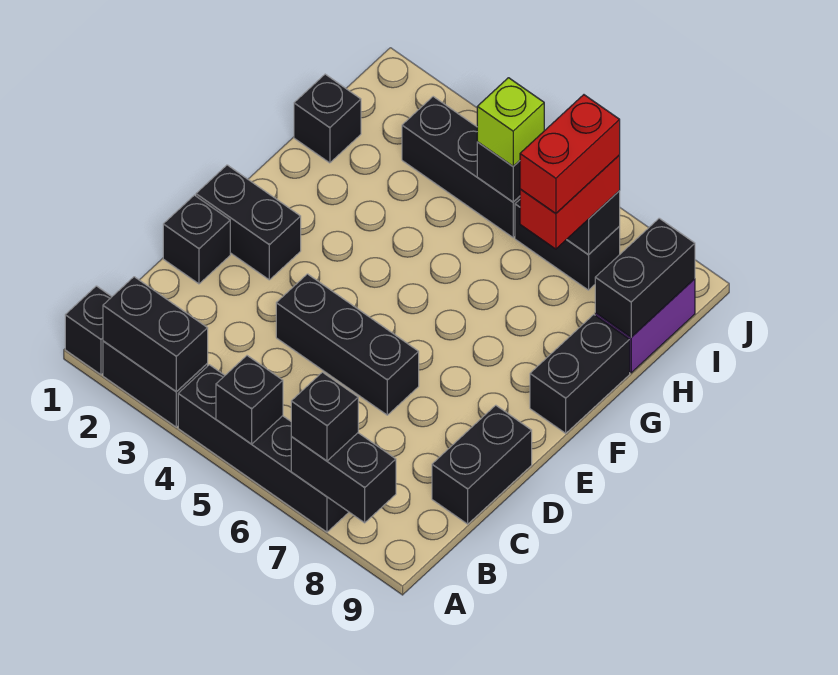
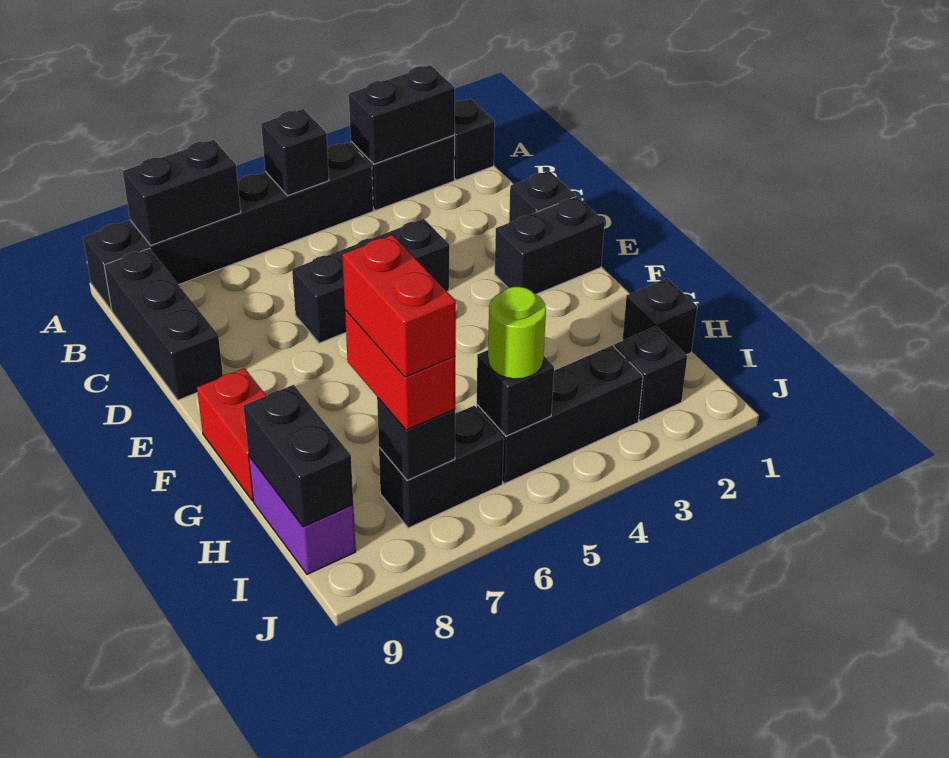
black 1x4 brick [178,365,349,532] -> black 1x6 brick [83,142,373,310]
black 1x1 brick [291,372,358,461] -> black 1x1 brick moved to [614,326,687,421]
black 1x2 brick [432,405,532,524] -> black 1x3 brick [104,248,223,400]
black 1x2 brick [530,315,630,433] -> red 1x2 brick [197,368,266,501]
lime 1x1 brick [477,78,544,166] -> lime 1x1 round brick [488,287,546,379]

